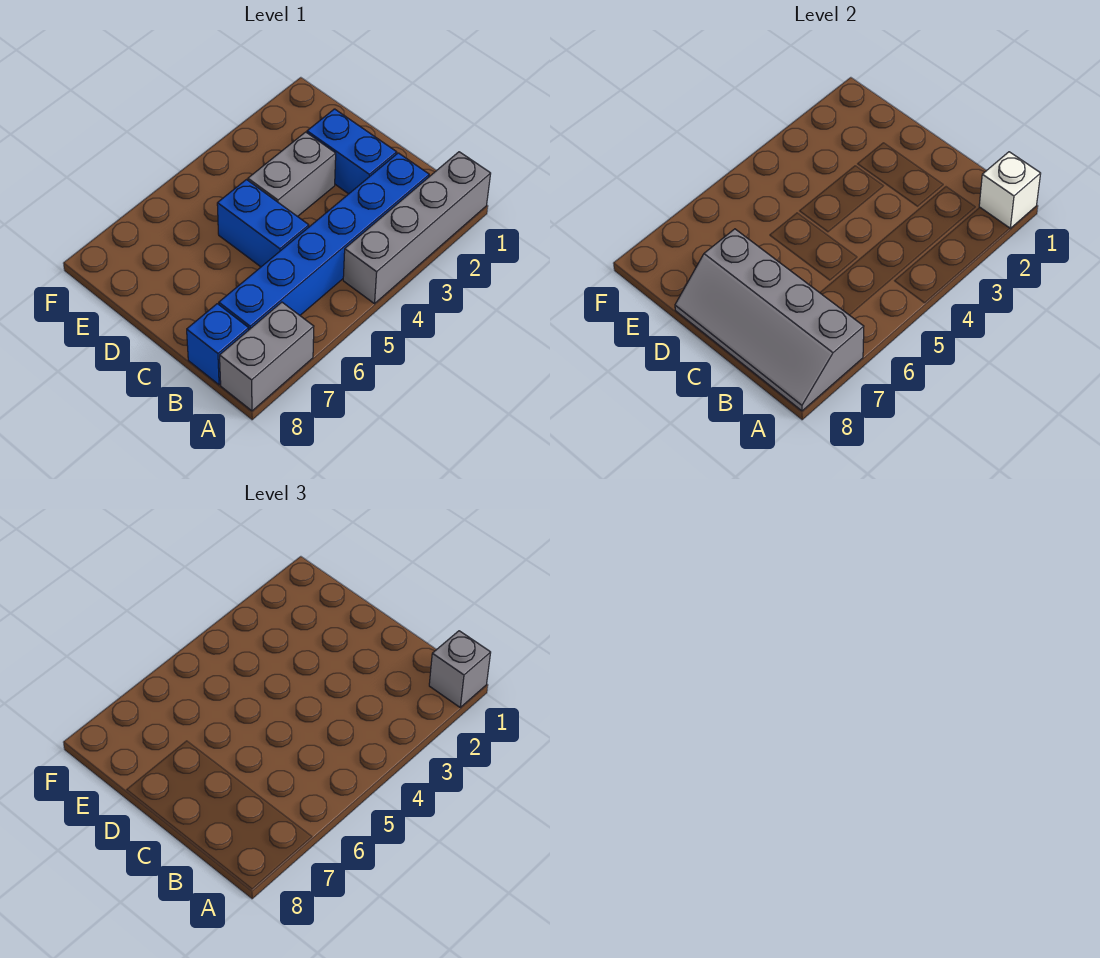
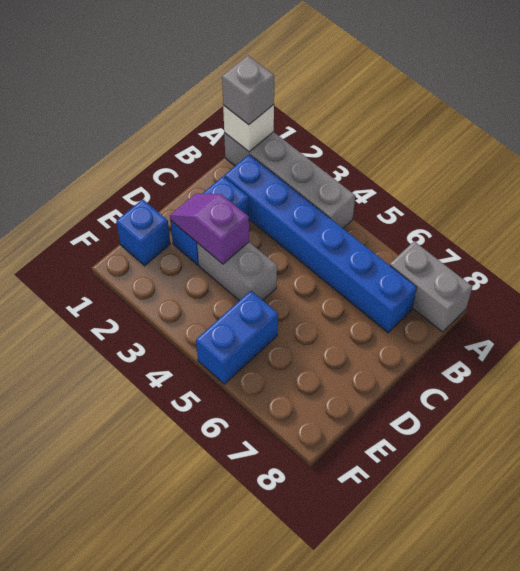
grey 2x4 slope [675,229,864,411] -> none
blue 1x1 brick [187,304,249,385] -> blue 1x1 brick moved to [116,199,170,266]
blue 1x2 brick [217,180,309,267] -> blue 1x2 brick moved to [196,291,278,384]
none -> purple 1x2 slope [170,193,249,264]

